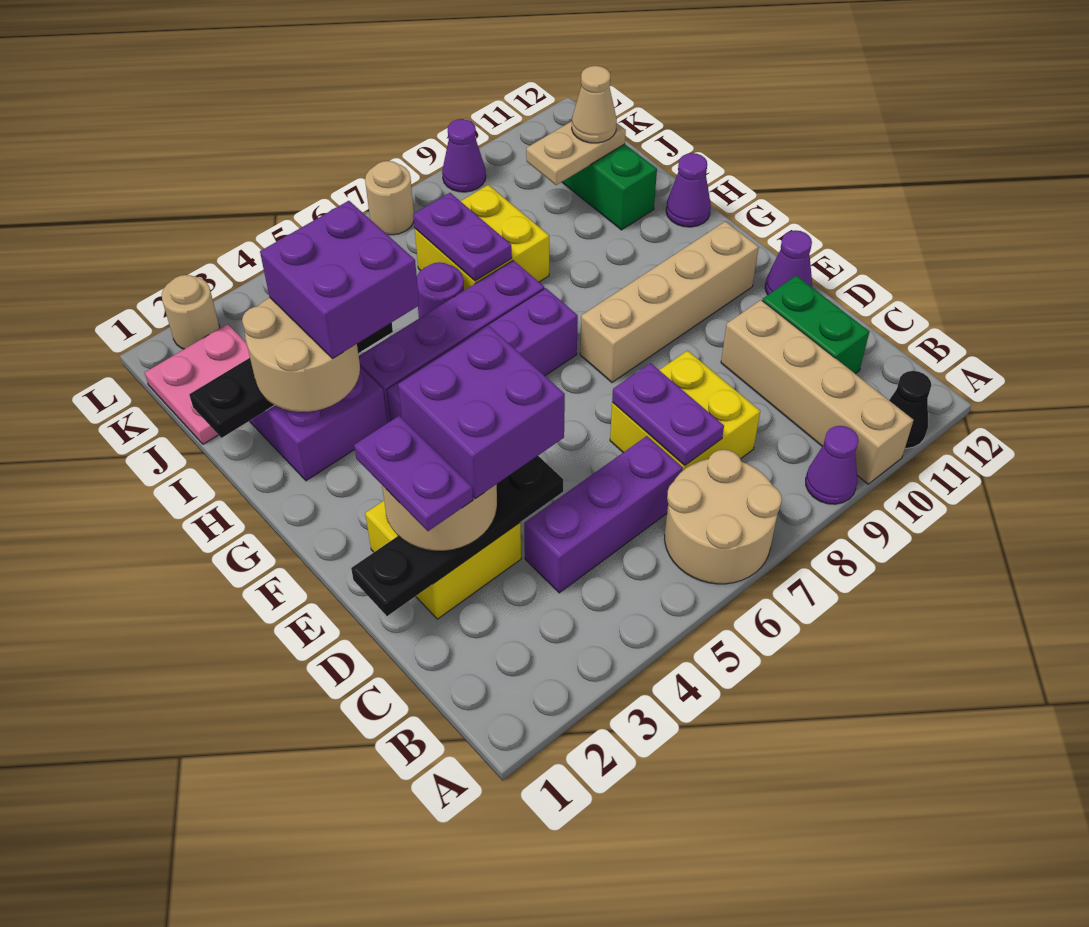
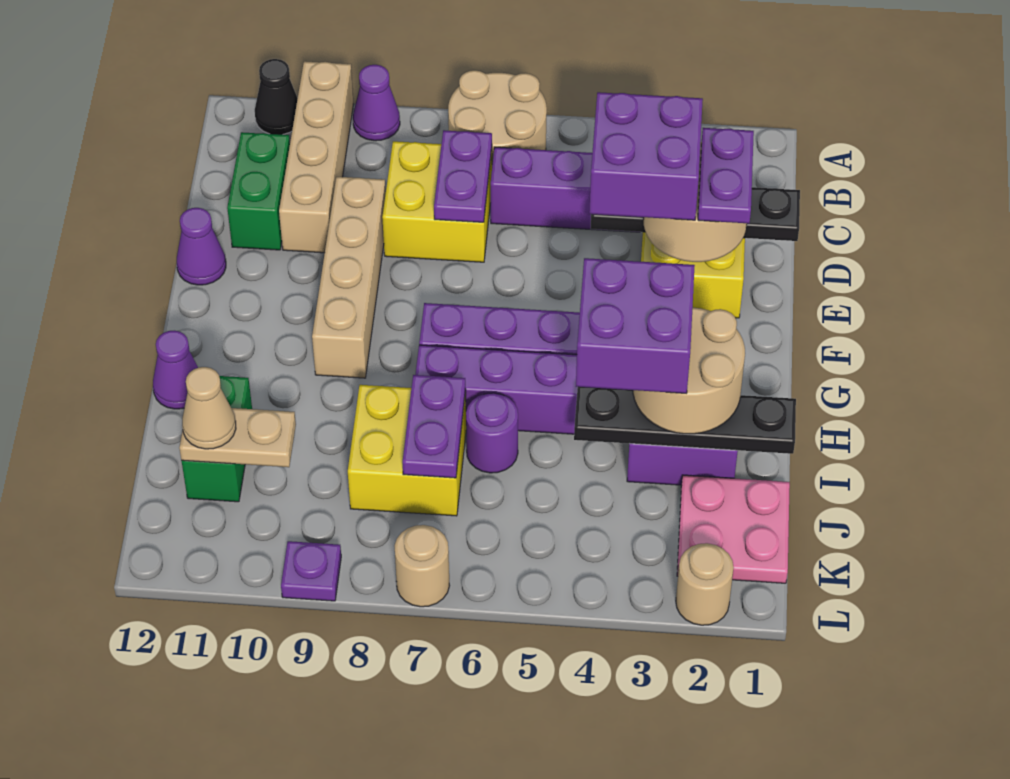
tan 1x4 brick [580,221,759,382] -> tan 1x4 brick turned to [312,177,386,378]
purple 1x1 cone [442,119,486,192] -> purple 1x1 plate [281,541,341,601]

